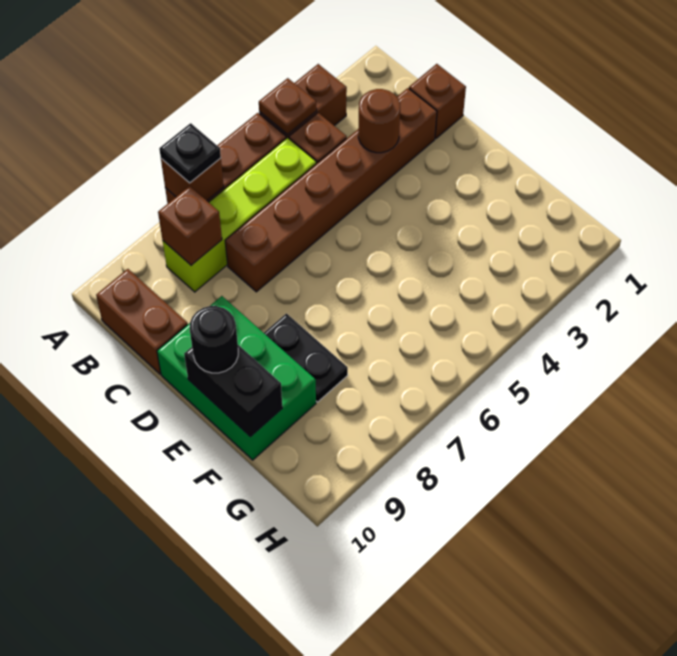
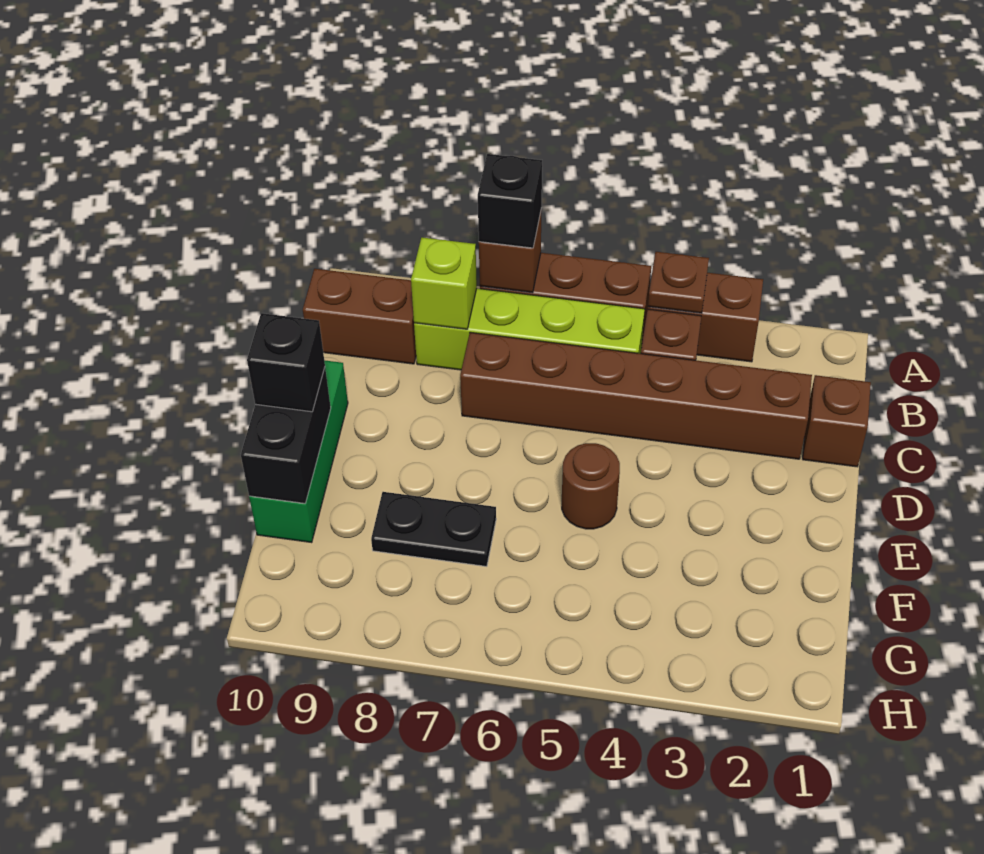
black 1x1 plate [159,123,221,183] -> black 1x1 brick [478,154,542,248]
brown 1x1 brick [158,186,222,265] -> lime 1x1 brick [411,237,477,329]
brown 1x2 brick [96,269,188,374] -> brown 1x2 brick turned to [303,269,416,364]
brown 1x1 round brick [358,89,400,153] -> brown 1x1 round brick moved to [562,443,620,529]
green 2x3 brick [157,296,316,460] -> green 1x3 brick [249,360,348,542]
black 1x2 plate [264,313,348,402] -> black 1x2 plate turned to [371,492,496,566]
black 1x1 round brick [190,306,238,373] -> black 1x1 brick [247,313,325,412]

